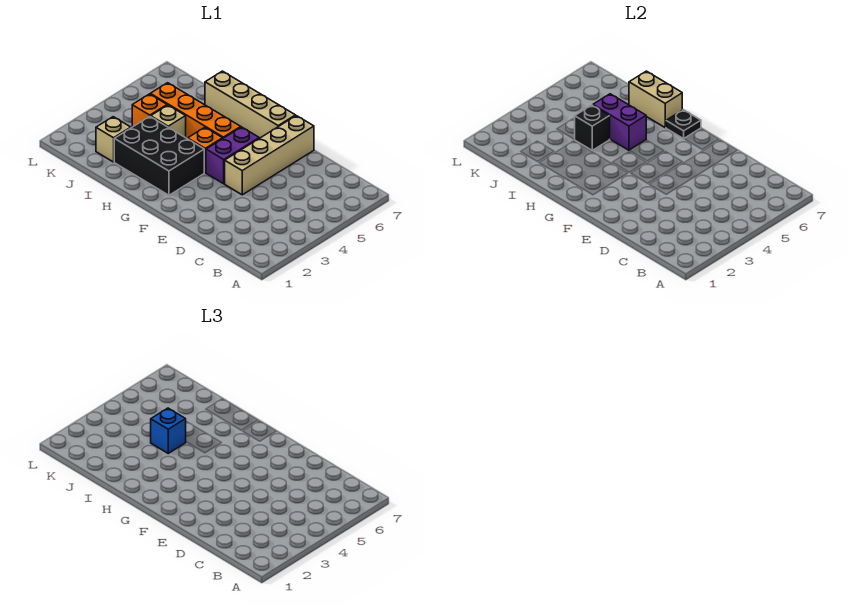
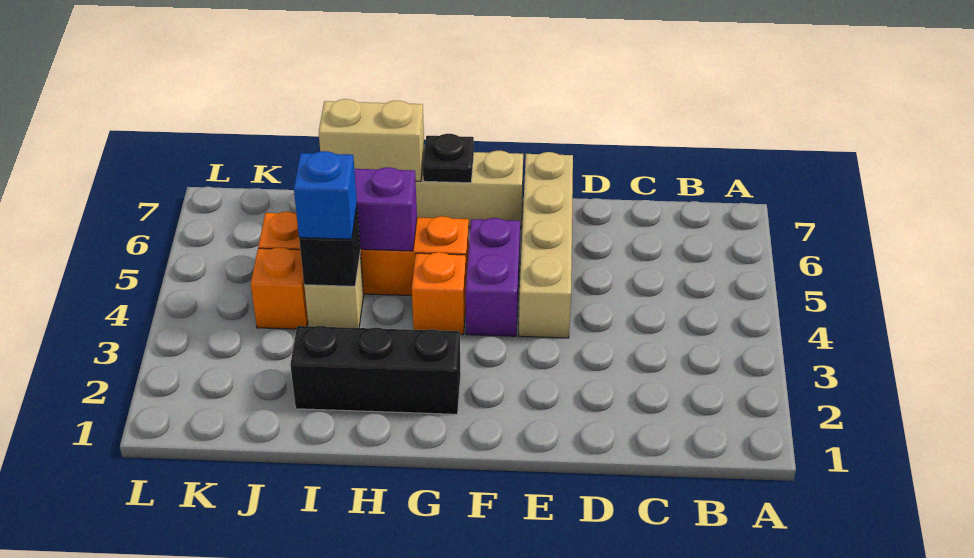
black 2x3 brick [114,117,204,195] -> black 1x3 brick [290,326,461,414]
tan 1x1 brick [96,117,131,162] -> none

